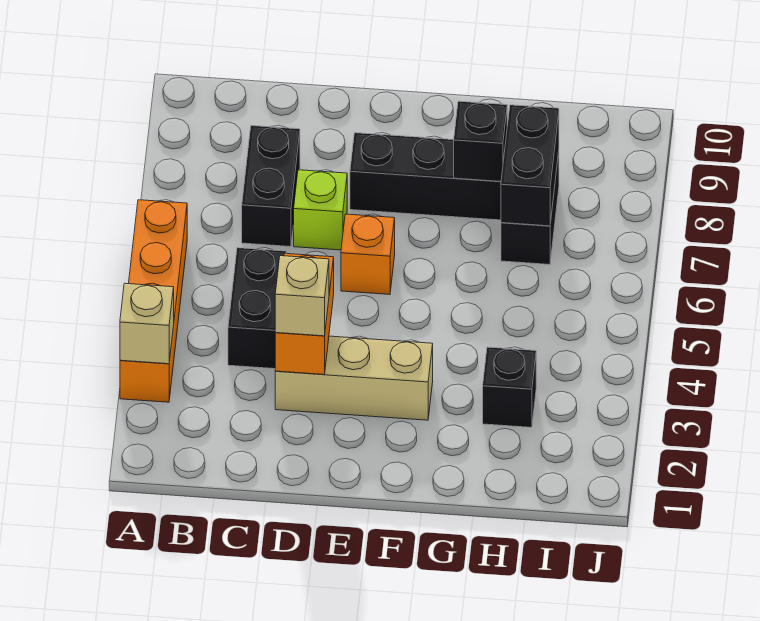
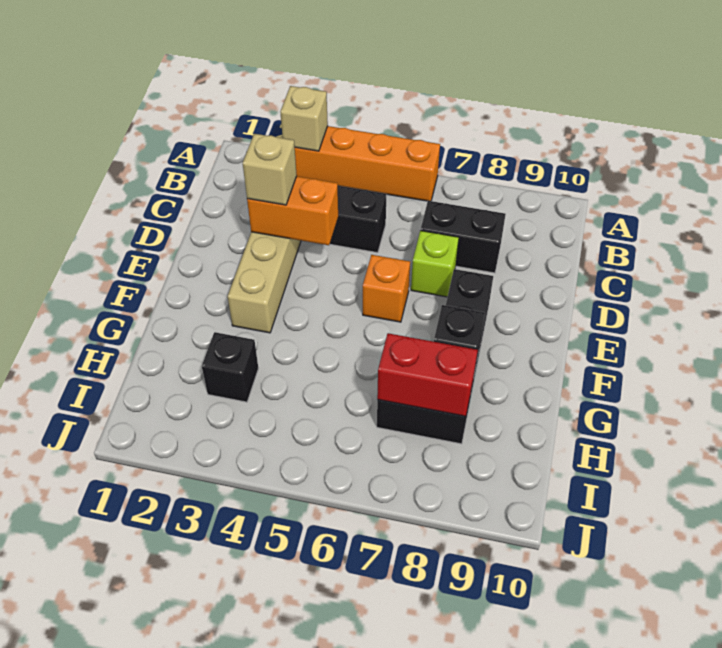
black 1x2 brick [501,105,559,226] -> red 1x2 brick [377,333,478,416]

